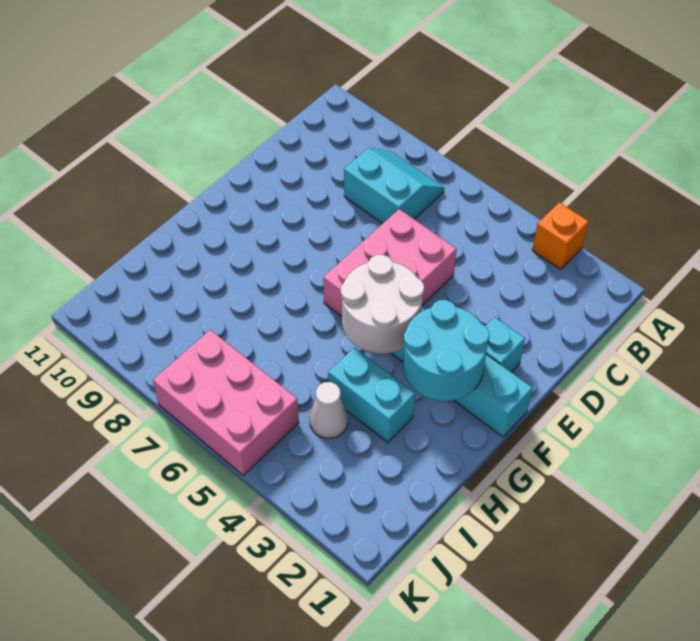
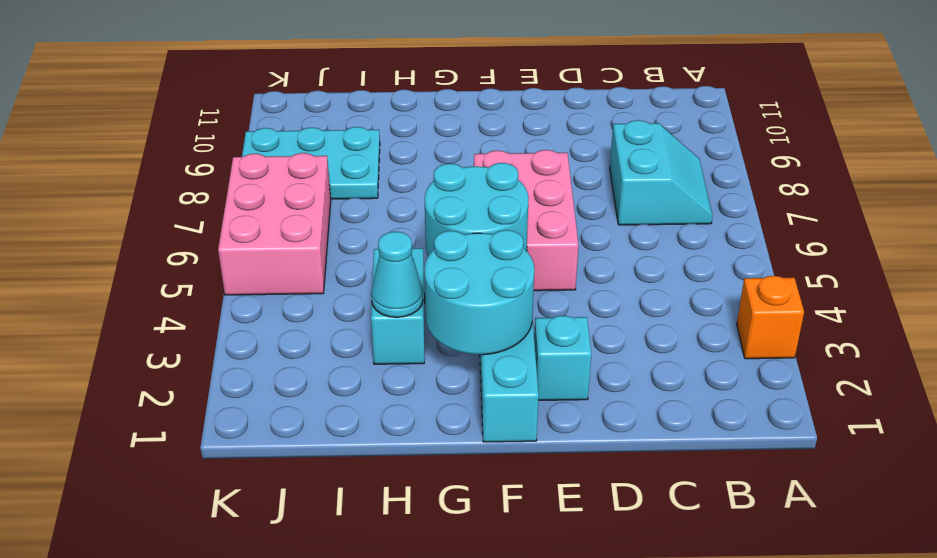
pink 2x3 brick [323,209,457,316] -> pink 2x3 brick turned to [474,150,578,291]
white 2x2 round brick [341,255,424,354] -> cyan 2x2 round brick [425,163,529,256]
none -> cyan 1x1 cone [371,232,423,317]
white 1x1 cone [310,382,348,438] -> none
none -> cyan 2x3 plate [242,127,380,199]

